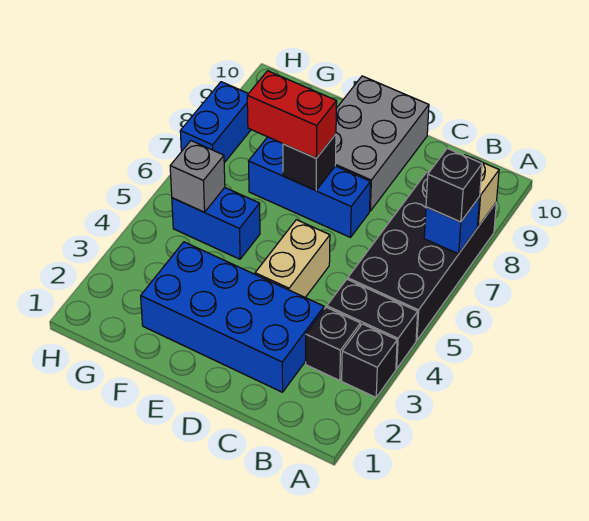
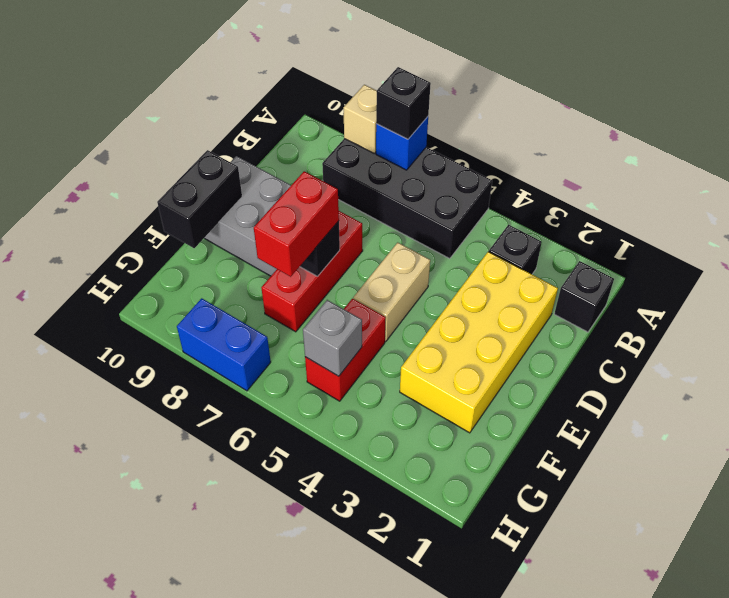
black 1x1 brick [342,324,397,397] -> black 1x1 brick moved to [554,261,614,332]
black 1x2 brick [327,279,418,369] -> black 1x2 brick moved to [157,150,242,248]
blue 2x4 brick [141,242,324,392] -> yellow 2x4 brick [400,252,558,433]
tan 1x2 brick [255,220,330,297] -> tan 1x2 brick turned to [353,243,430,341]
blue 1x3 brick [249,137,370,237] -> red 1x3 brick [261,211,363,332]
blue 1x2 brick [172,188,260,259] -> red 1x2 brick [305,299,386,401]

